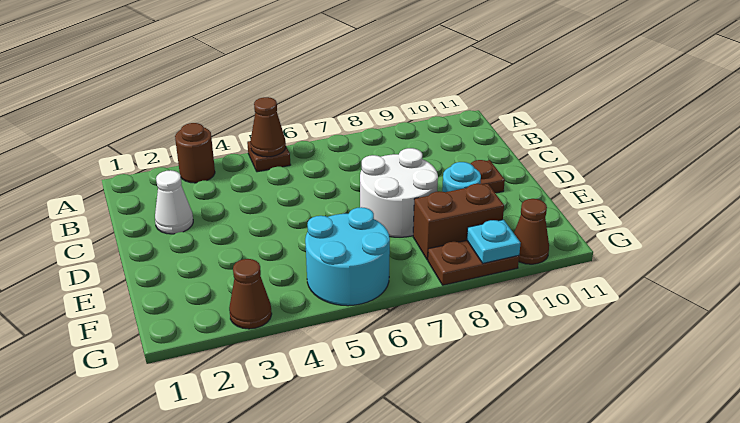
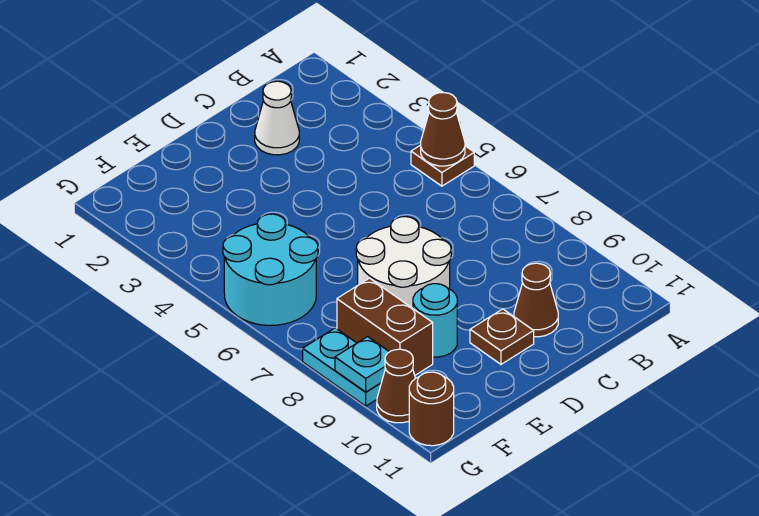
brown 1x1 round brick [175,123,215,183] -> brown 1x1 round brick moved to [409,372,454,446]
brown 1x1 cone [229,259,272,329] -> brown 1x1 cone moved to [514,263,558,337]
brown 1x2 plate [428,240,519,285] -> cyan 1x2 plate [303,328,381,406]

